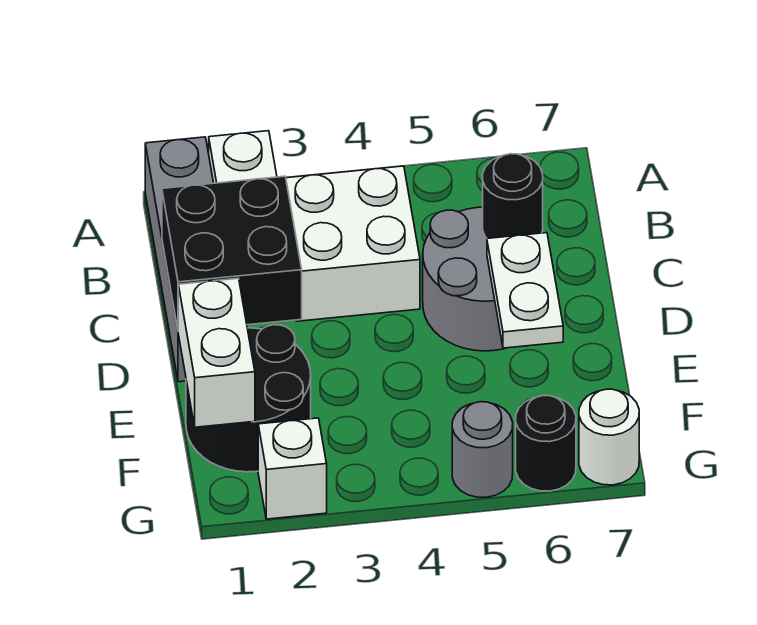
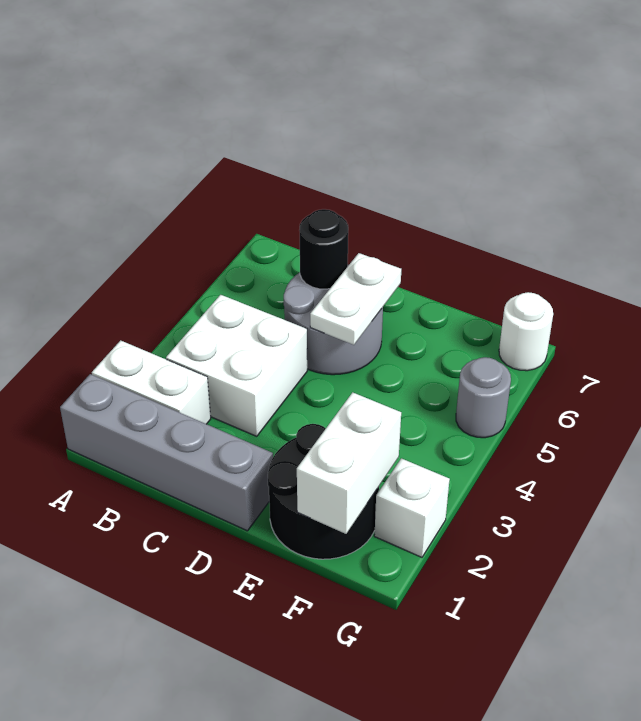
black 2x2 brick [162,176,302,329] -> none
white 1x2 plate [487,233,563,348] -> white 1x2 plate turned to [310,253,401,345]
white 1x2 brick [178,278,255,427] -> white 1x2 brick turned to [297,392,401,534]
black 1x1 round brick [516,396,576,491] -> none

